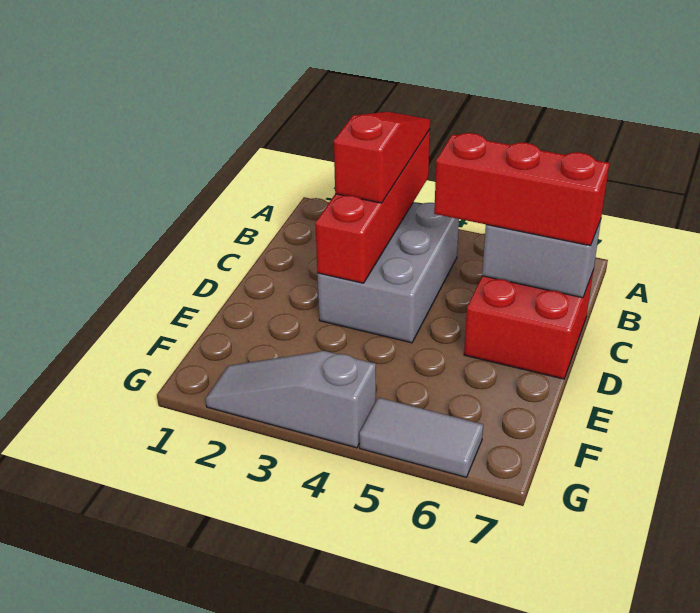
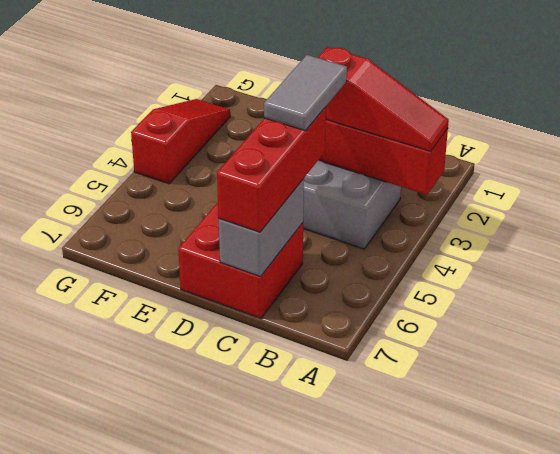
grey 1x3 slope [206,351,376,448] -> red 1x3 slope [131,99,230,184]
grey 1x2 tile [360,398,483,477] -> grey 1x2 tile moved to [264,55,347,131]

